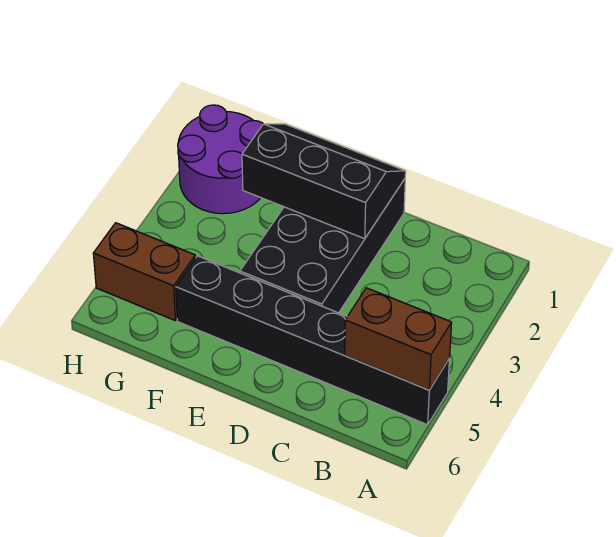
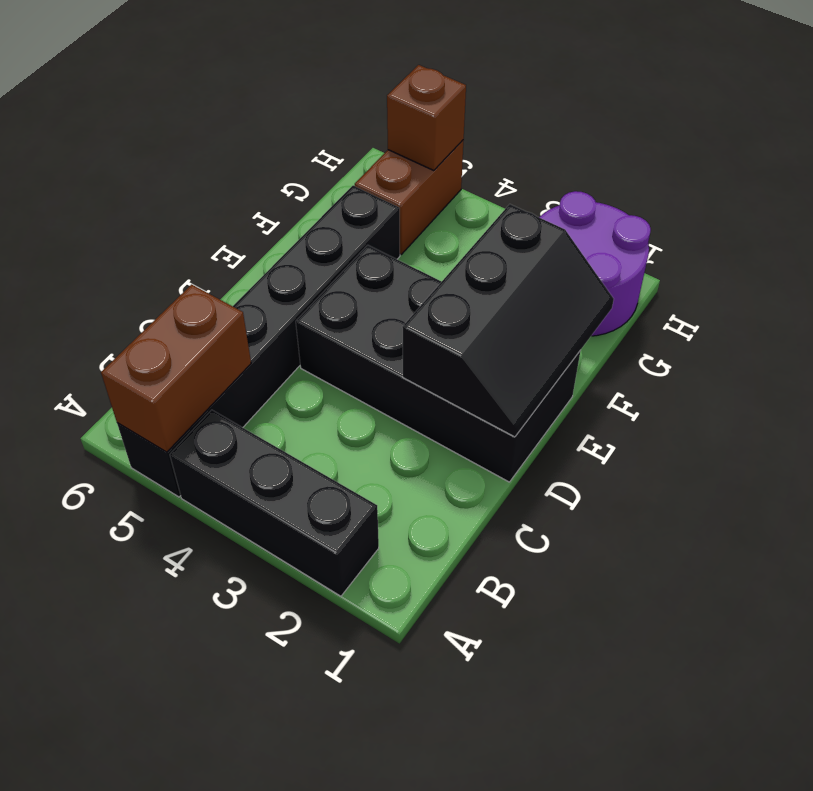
none -> black 1x3 brick [170,410,379,596]
none -> brown 1x1 brick [387,65,466,171]

